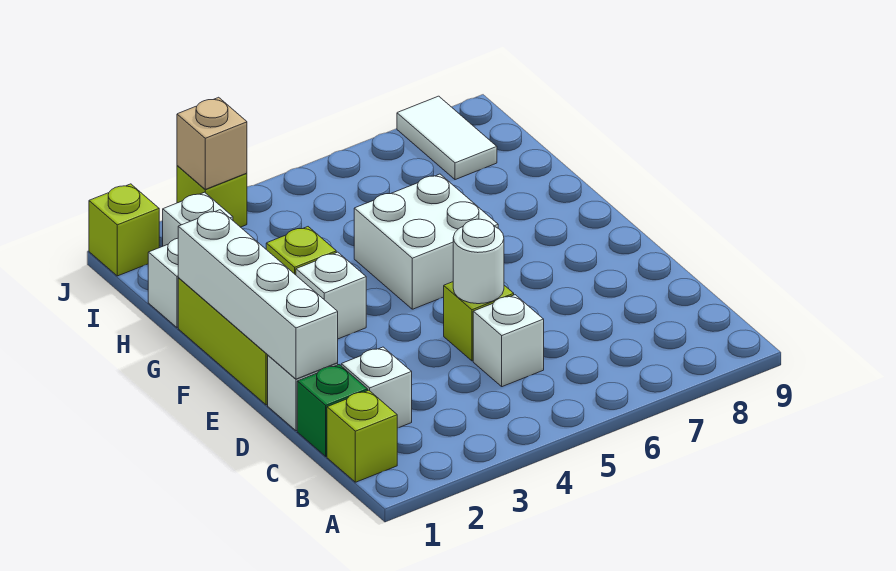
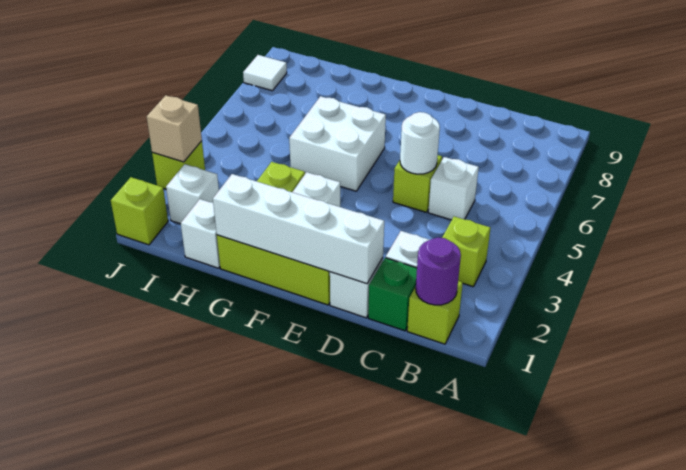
none -> purple 1x1 round brick [416,238,461,305]
none -> lime 1x1 brick [442,217,490,287]
white 1x2 tile [397,96,497,180] -> white 1x1 tile [243,55,287,91]

